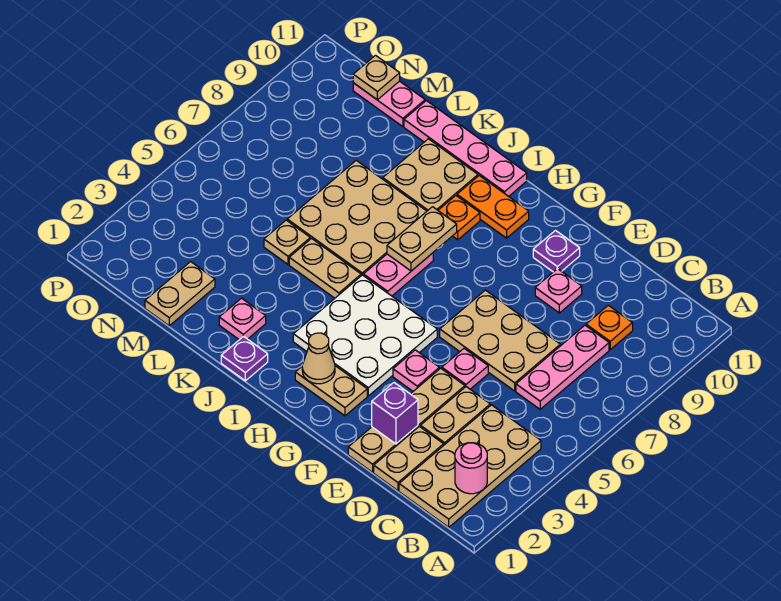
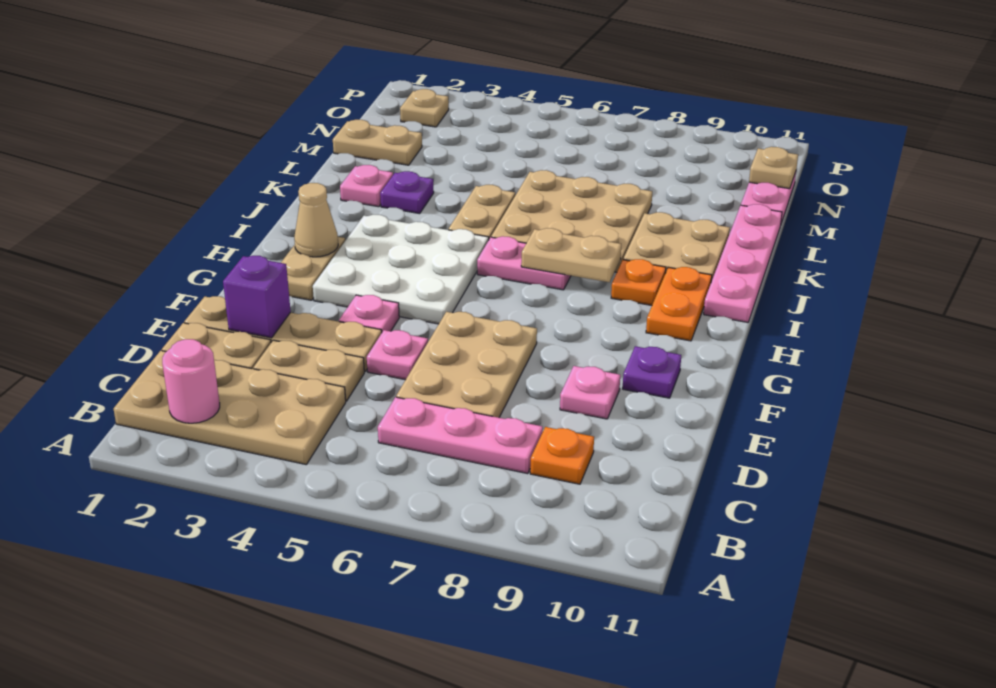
purple 1x1 plate [221,336,268,381] -> purple 1x1 plate moved to [380,171,434,214]
tan 1x1 plate [264,220,310,264] -> tan 1x1 plate moved to [400,89,449,127]

